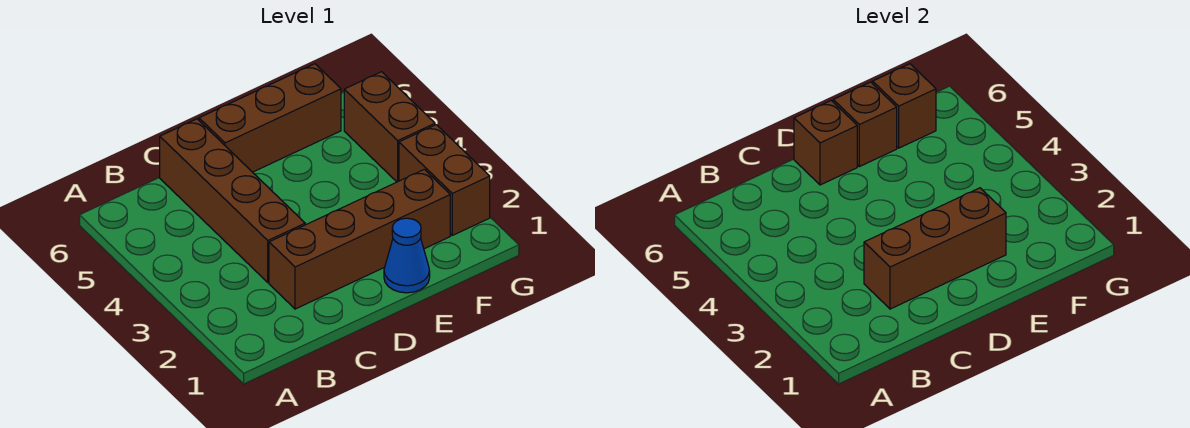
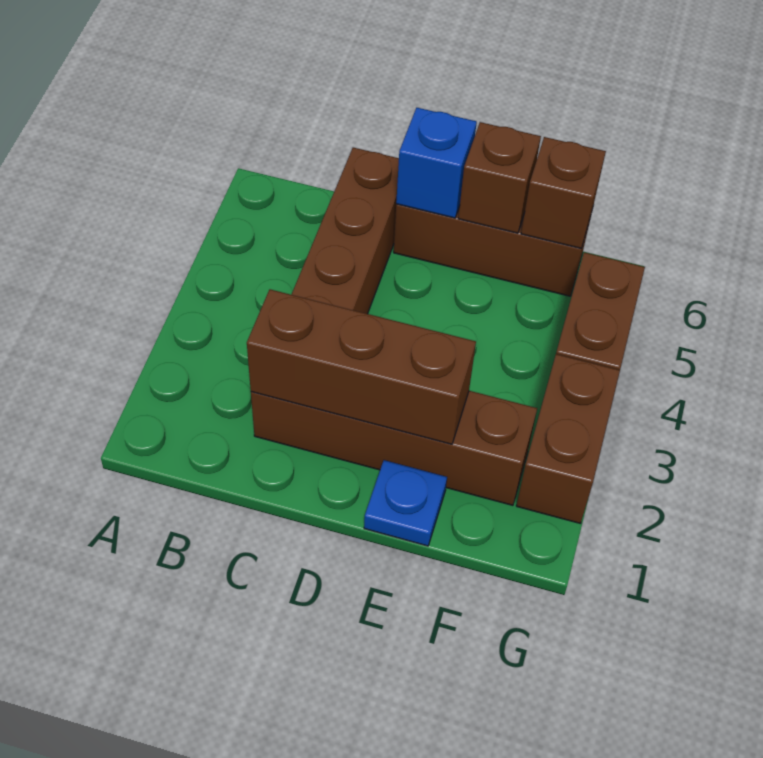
brown 1x1 brick [794,101,857,185] -> blue 1x1 brick [396,108,477,218]
blue 1x1 cone [384,218,430,293] -> blue 1x1 plate [364,460,447,546]

